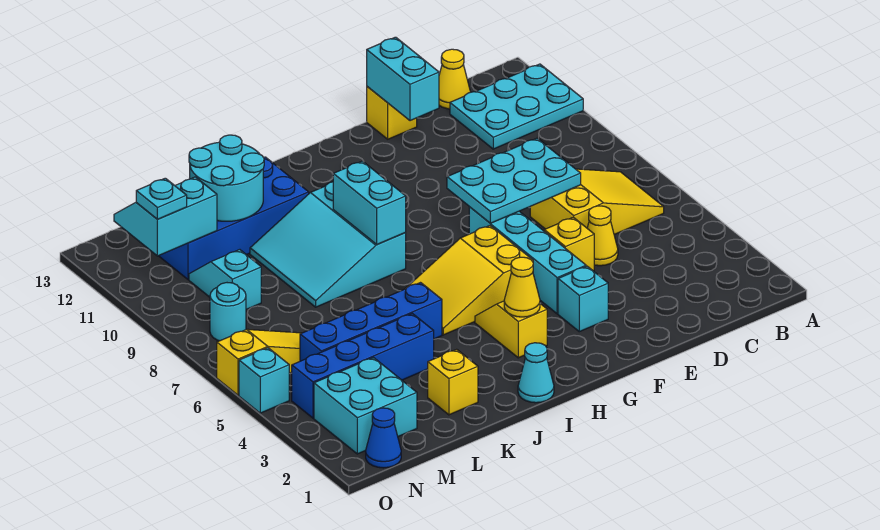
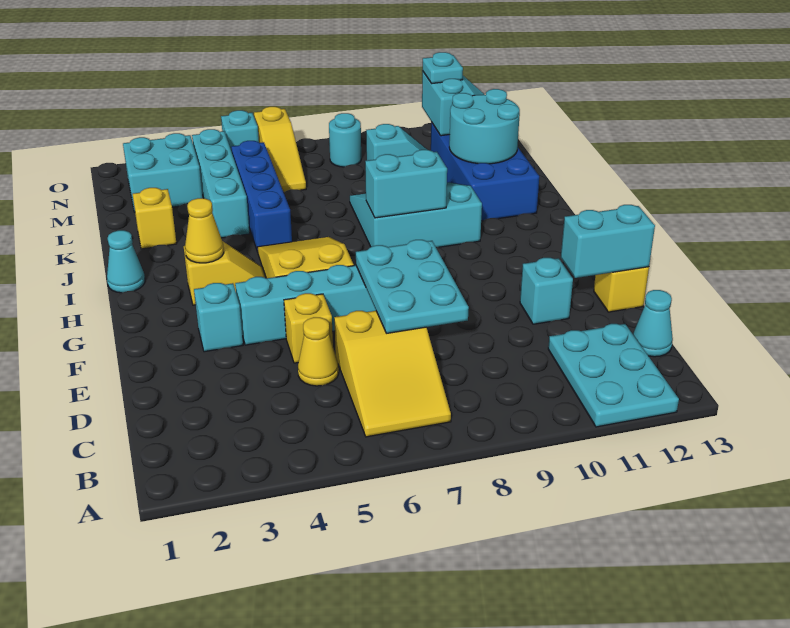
yellow 1x1 cone [439,49,470,109] -> cyan 1x1 cone [633,290,673,357]
none -> cyan 1x1 brick [520,258,573,324]
blue 1x4 brick [292,313,434,418] -> cyan 1x4 brick [192,129,250,238]
blue 1x1 cone [366,408,401,468] -> none

